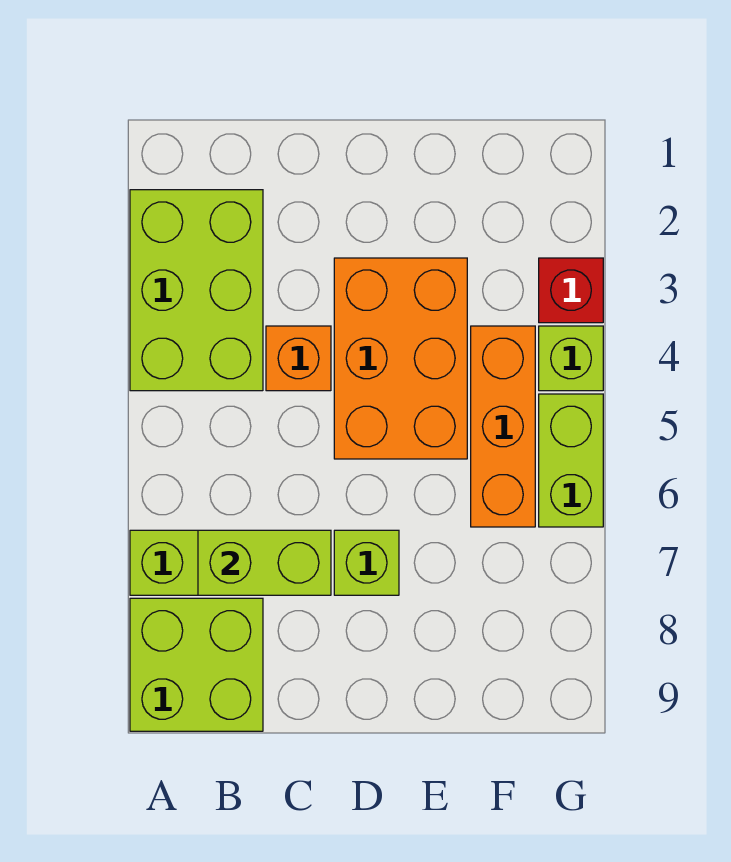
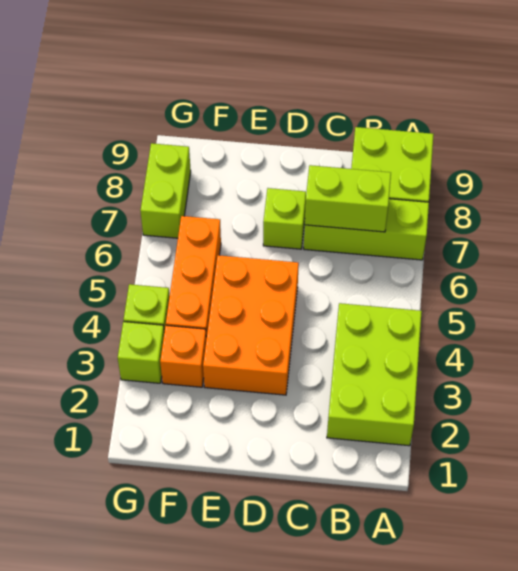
orange 1x1 brick [266,326,331,391] -> orange 1x1 brick moved to [160,325,206,387]
red 1x1 brick [539,258,603,323] -> lime 1x1 brick [118,322,164,383]
lime 1x2 brick [539,394,603,527] -> lime 1x2 brick moved to [141,143,191,238]

